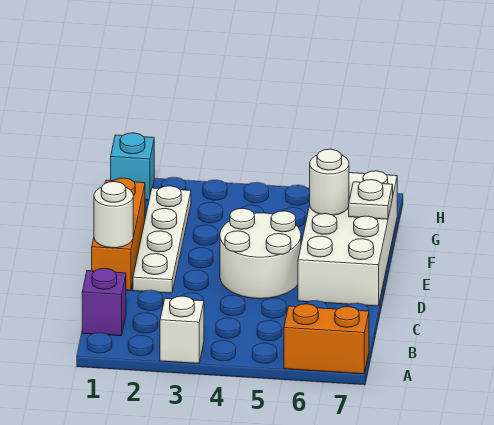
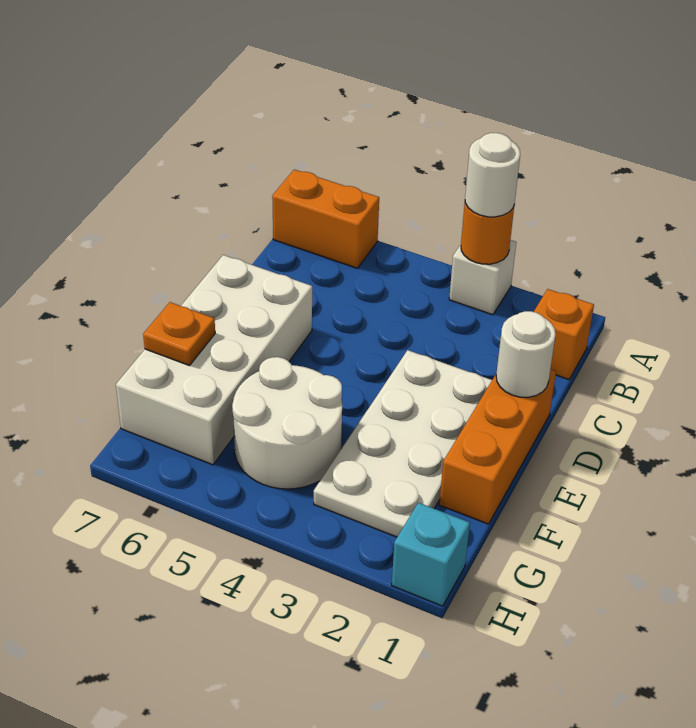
none -> orange 1x1 round brick [461,203,514,264]
purple 1x1 brick [82,268,126,336] -> orange 1x1 brick [534,289,594,380]
white 1x4 plate [133,186,191,293] -> white 2x4 plate [314,350,492,537]
white 2x2 round brick [220,208,301,299] -> white 2x2 round brick moved to [232,357,342,489]
white 1x1 round brick [310,149,349,215] -> white 1x1 round brick moved to [465,133,520,217]
white 1x1 plate [349,180,393,219] -> orange 1x1 plate [143,302,215,366]

